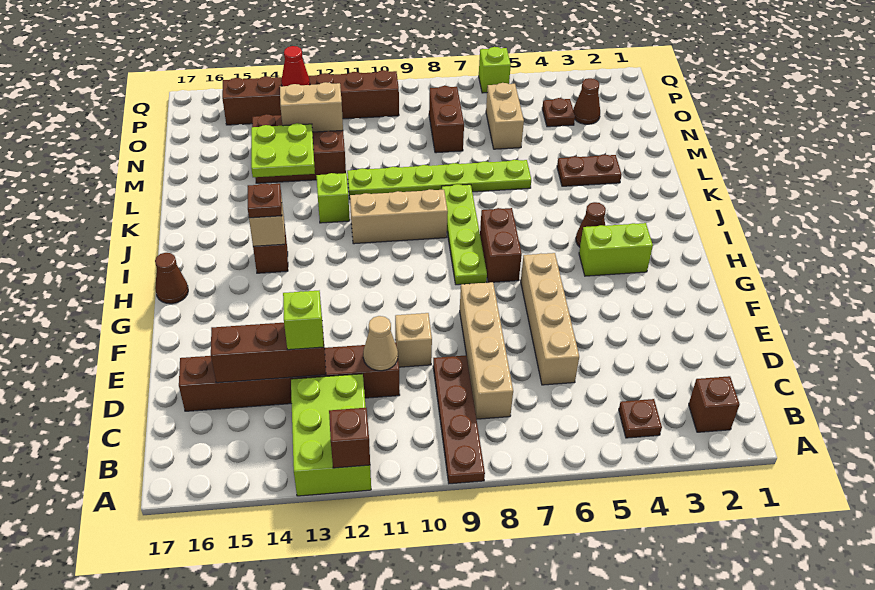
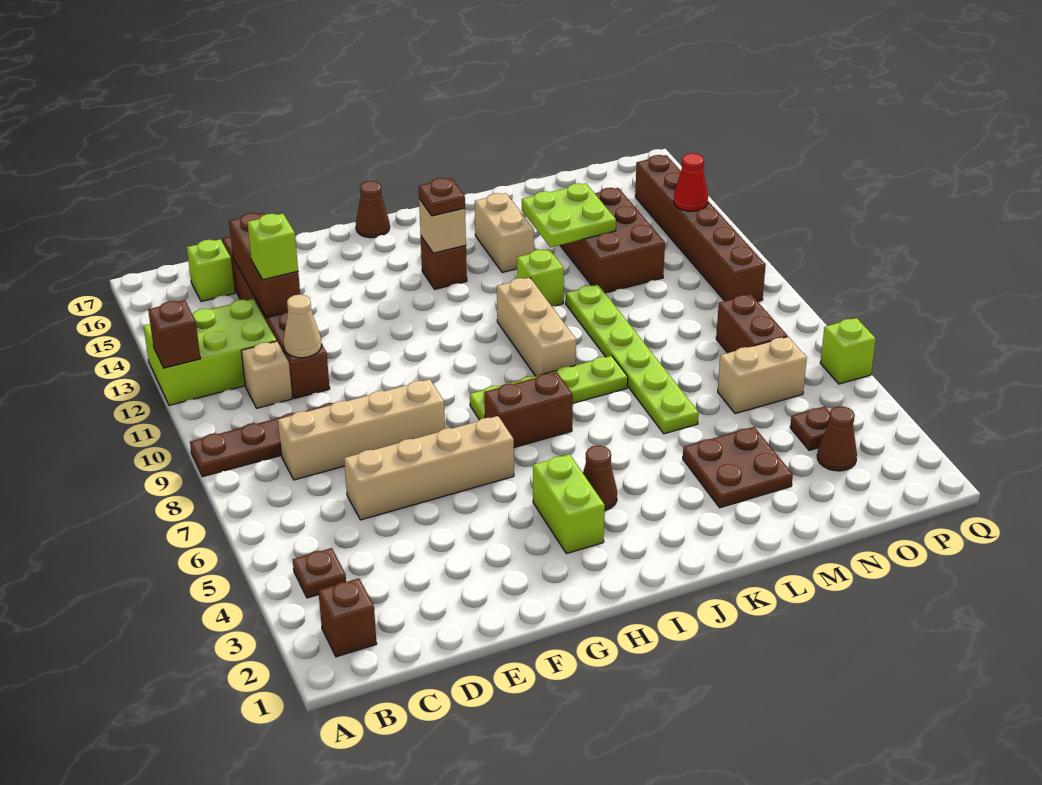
none -> lime 1x1 brick [187,239,235,302]
tan 1x1 brick [395,313,432,367] -> tan 1x1 brick moved to [241,341,292,408]
brown 1x2 plate [557,155,622,186] -> brown 2x2 plate [683,427,793,508]
brown 1x2 brick [429,86,464,153] -> brown 1x2 brick turned to [716,294,787,353]
tan 1x2 brick [280,82,343,132] -> tan 1x2 brick moved to [475,193,534,272]

